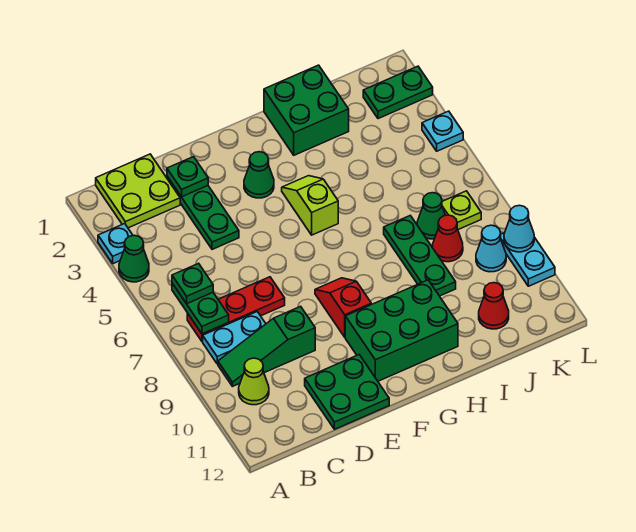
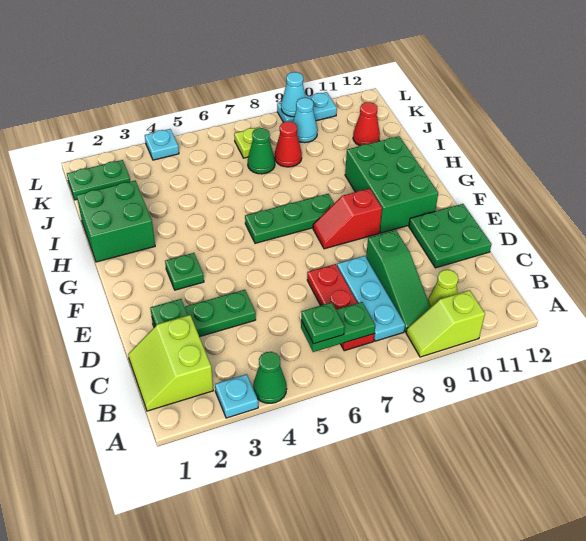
lime 2x2 plate [96,154,180,228] -> lime 2x2 slope [128,315,213,411]
cyan 1x2 plate [203,312,266,364] -> cyan 1x3 plate [337,256,405,341]
green 1x1 cone [244,152,274,198] -> green 1x1 plate [165,253,204,290]
lime 1x2 slope [282,176,338,235] -> lime 1x2 slope moved to [406,290,485,357]
green 1x3 plate [384,216,456,296] -> green 1x3 plate moved to [245,194,334,243]
green 1x2 plate [363,66,433,119] -> green 1x2 plate turned to [67,160,131,200]

